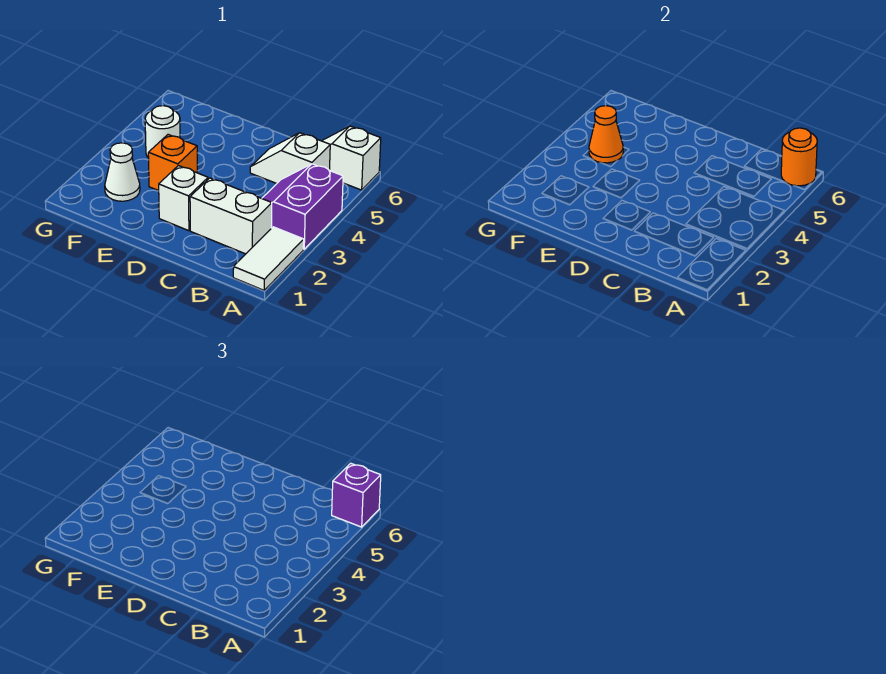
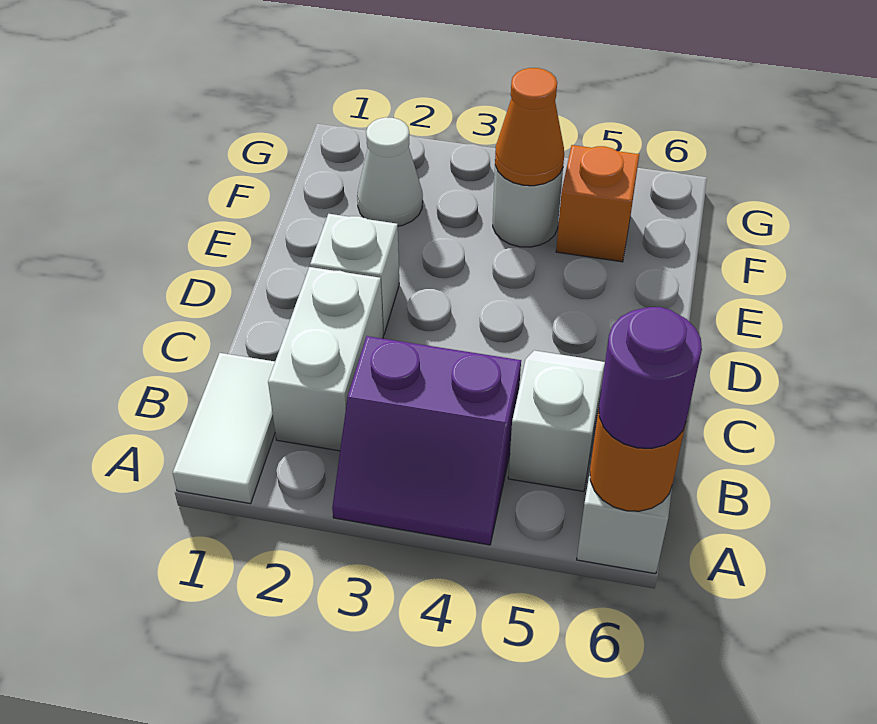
white 1x2 tile [233,227,304,290] -> white 1x2 tile turned to [173,353,275,504]
purple 2x2 slope [262,164,343,249] -> purple 2x2 slope turned to [332,336,521,545]
purple 1x1 brick [332,463,381,527] -> purple 1x1 round brick [599,307,702,448]
orange 1x1 brick [148,135,197,191] -> orange 1x1 brick moved to [556,145,639,262]

